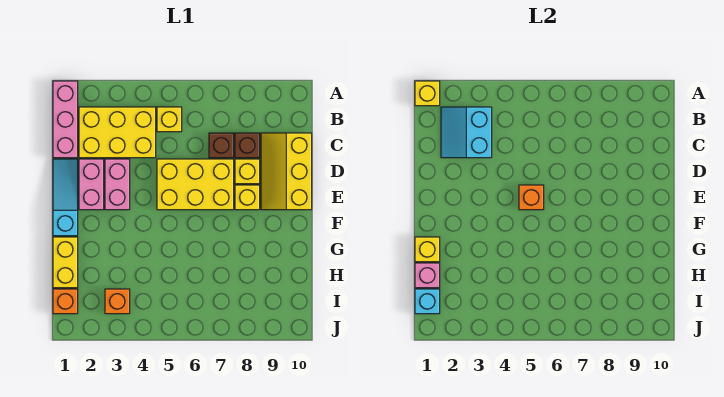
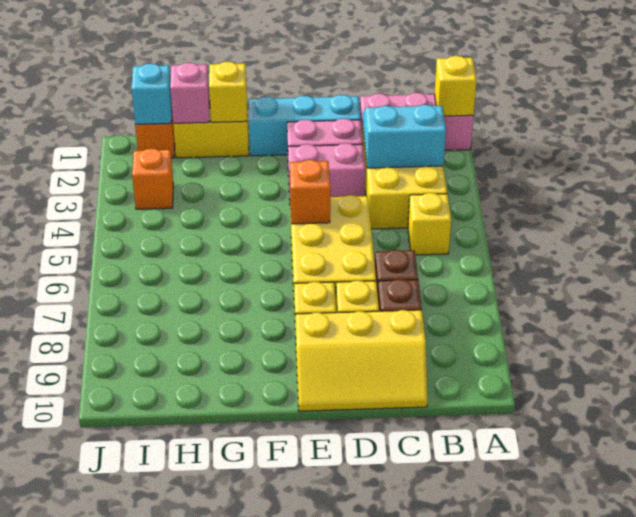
yellow 2x3 slope [261,133,312,210] -> yellow 2x3 slope turned to [295,310,428,411]
cyan 1x3 slope [53,159,78,236] -> cyan 1x3 brick [249,95,361,156]

